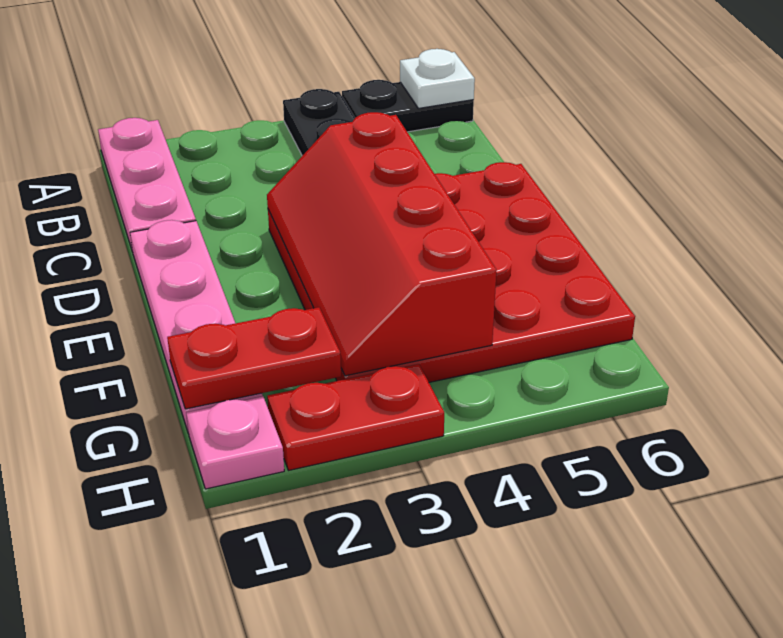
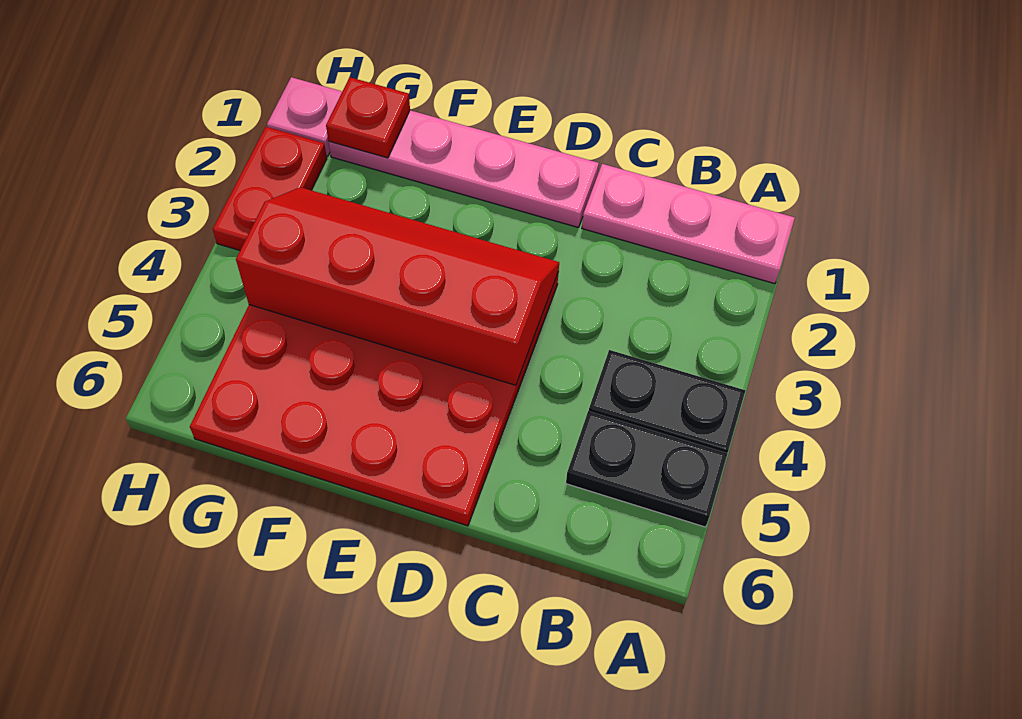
black 1x2 plate [342,80,474,132] -> black 1x2 plate turned to [566,411,727,527]
white 1x1 plate [400,49,475,108] -> none
red 1x2 plate [167,307,341,409] -> red 1x1 plate [326,77,410,158]

